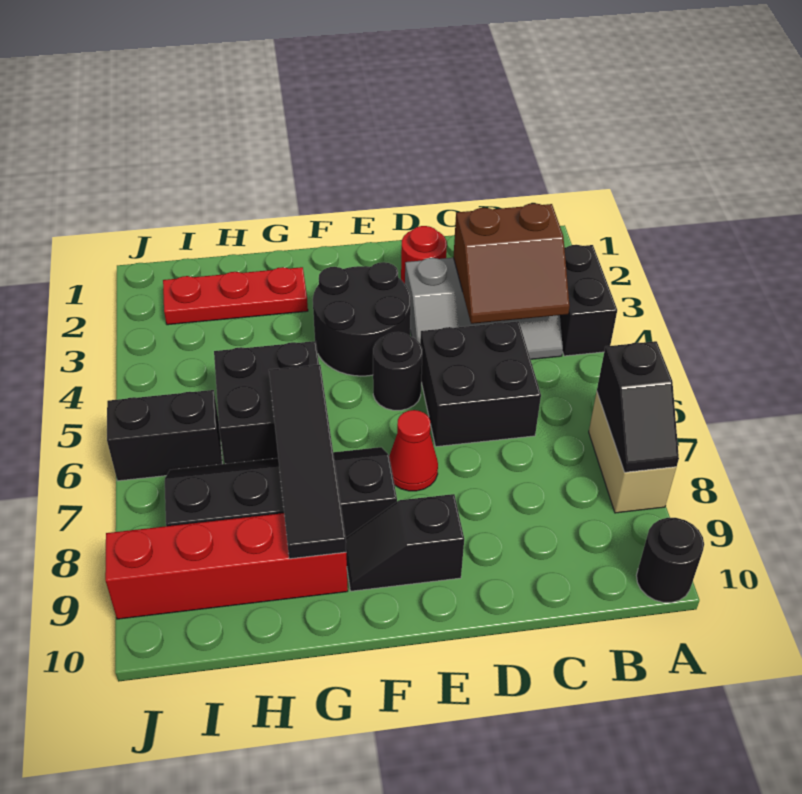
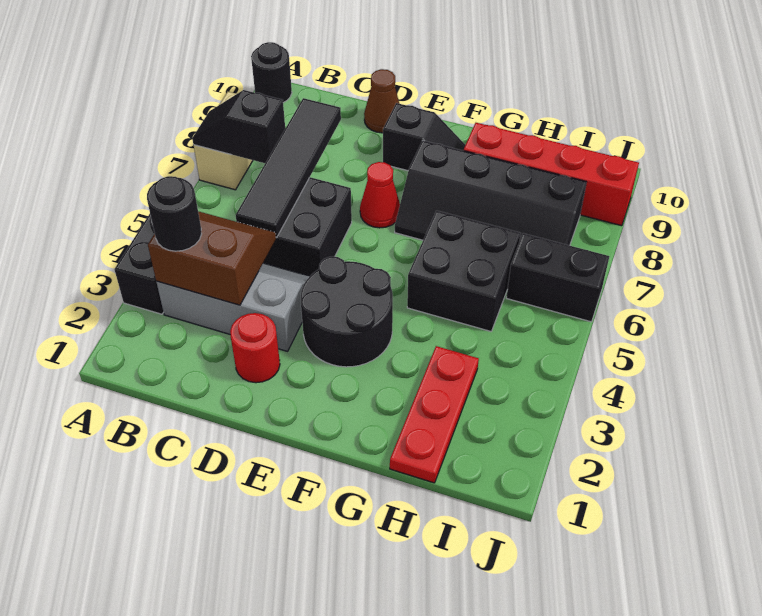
black 1x2 slope [597,341,679,472] -> black 1x2 slope turned to [192,90,285,163]
none -> brown 1x1 cone [364,69,399,133]
black 1x1 round brick [373,332,422,410] -> black 1x1 round brick moved to [147,176,202,251]
red 1x3 plate [163,267,308,325] -> red 1x3 plate turned to [390,346,479,483]
black 1x4 tile [269,365,346,559] -> black 1x4 tile moved to [236,98,341,238]

